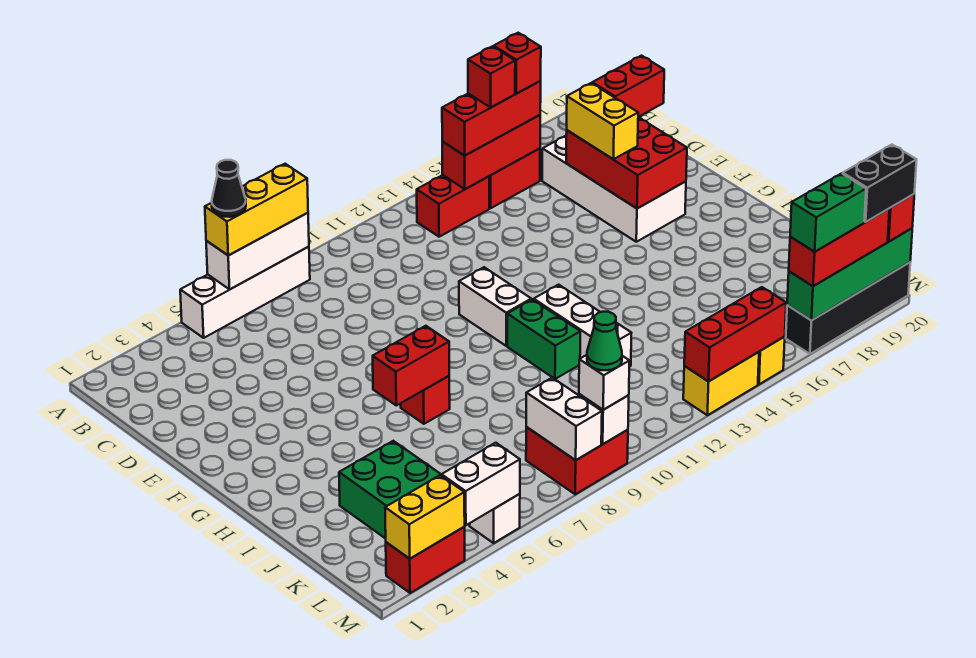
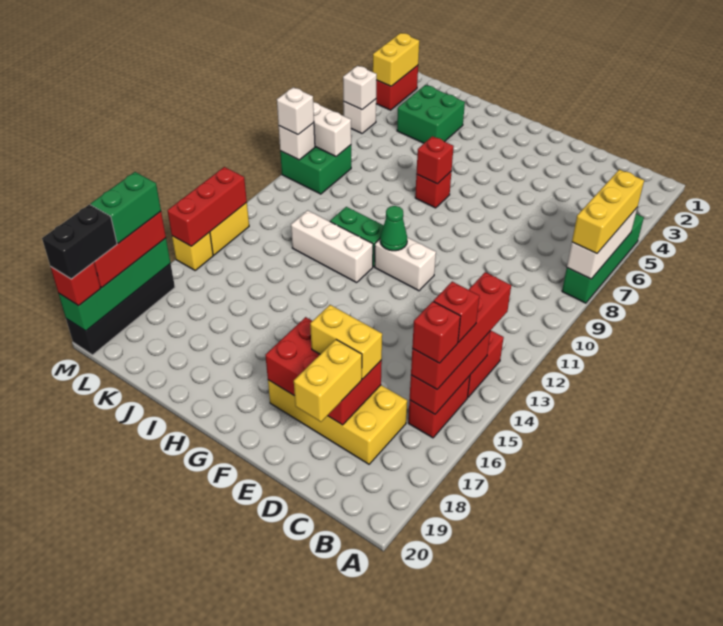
white 1x4 brick [180,247,310,338] -> green 1x4 brick [562,214,644,303]
black 1x1 cone [212,160,246,217] -> none
red 1x3 brick [442,81,541,156] -> red 1x4 brick [411,272,511,389]
white 2x4 brick [542,136,686,242] -> yellow 2x4 brick [268,380,407,464]
red 1x2 brick [592,56,664,117] -> yellow 1x2 brick [294,340,362,422]
red 1x2 brick [373,326,449,406] -> red 1x1 brick [416,136,454,184]
red 2x2 brick [526,427,628,494] -> green 2x2 brick [280,145,351,194]
white 1x2 brick [442,443,520,525] -> white 1x1 brick [343,66,377,110]
green 1x1 cone [587,312,622,370] -> green 1x1 cone moved to [380,206,407,251]

